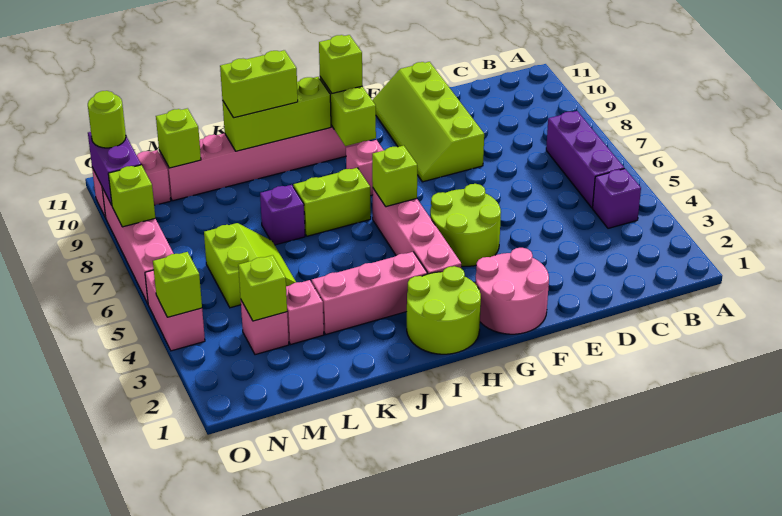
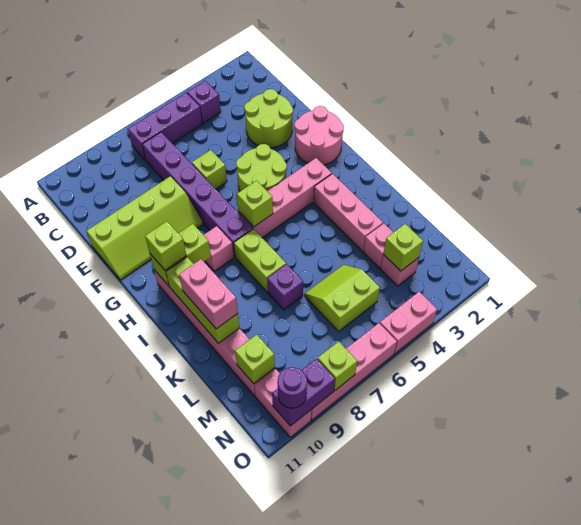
none -> purple 1x6 brick [142,132,253,257]
lime 2x2 round brick [407,266,481,354] -> lime 2x2 round brick moved to [244,89,293,148]
lime 1x2 brick [220,50,298,118] -> pink 1x2 brick [179,259,238,329]
lime 1x1 brick [153,252,202,317] -> lime 1x1 brick moved to [192,150,227,189]
lime 1x1 round brick [88,91,126,148] -> purple 1x1 round brick [277,367,307,408]

